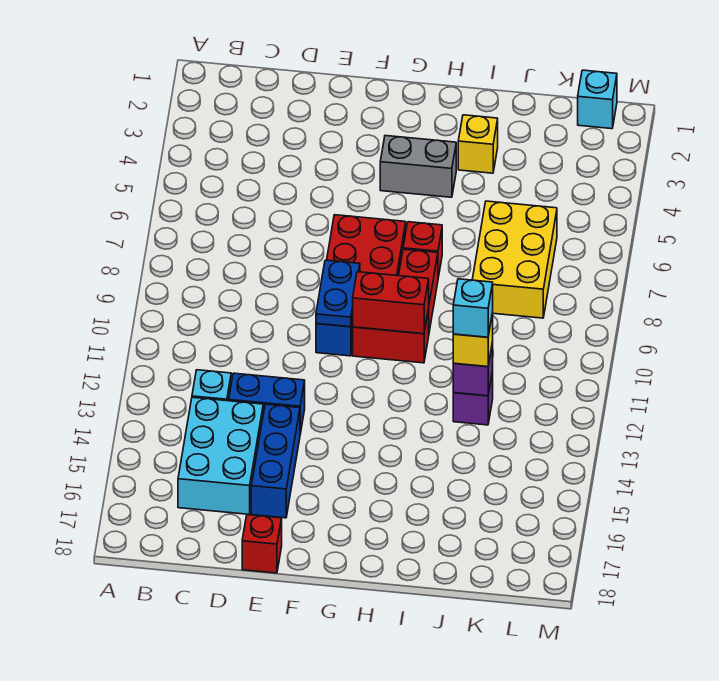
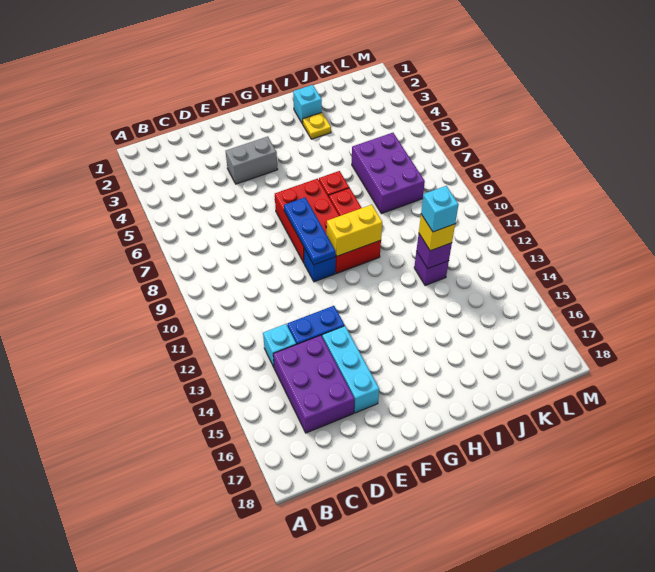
cyan 2x3 brick [178,397,263,514] -> purple 2x3 brick [273,335,355,433]
blue 1x3 brick [251,404,300,518] -> cyan 1x3 brick [322,326,379,413]
red 1x1 brick [242,515,282,573] -> none
blue 1x2 plate [316,260,360,327] -> blue 1x3 plate [284,198,336,265]
grey 1x2 brick [380,136,456,197] -> grey 1x2 brick moved to [226,137,278,184]
red 1x2 brick [353,272,429,334] -> yellow 1x2 brick [327,205,382,256]
yellow 1x1 brick [458,115,498,173] -> yellow 1x1 plate [303,113,331,139]
yellow 2x3 brick [472,201,557,318] -> purple 2x3 brick [352,133,425,214]
cyan 1x1 brick [578,70,617,129] -> cyan 1x1 brick moved to [293,85,322,124]

